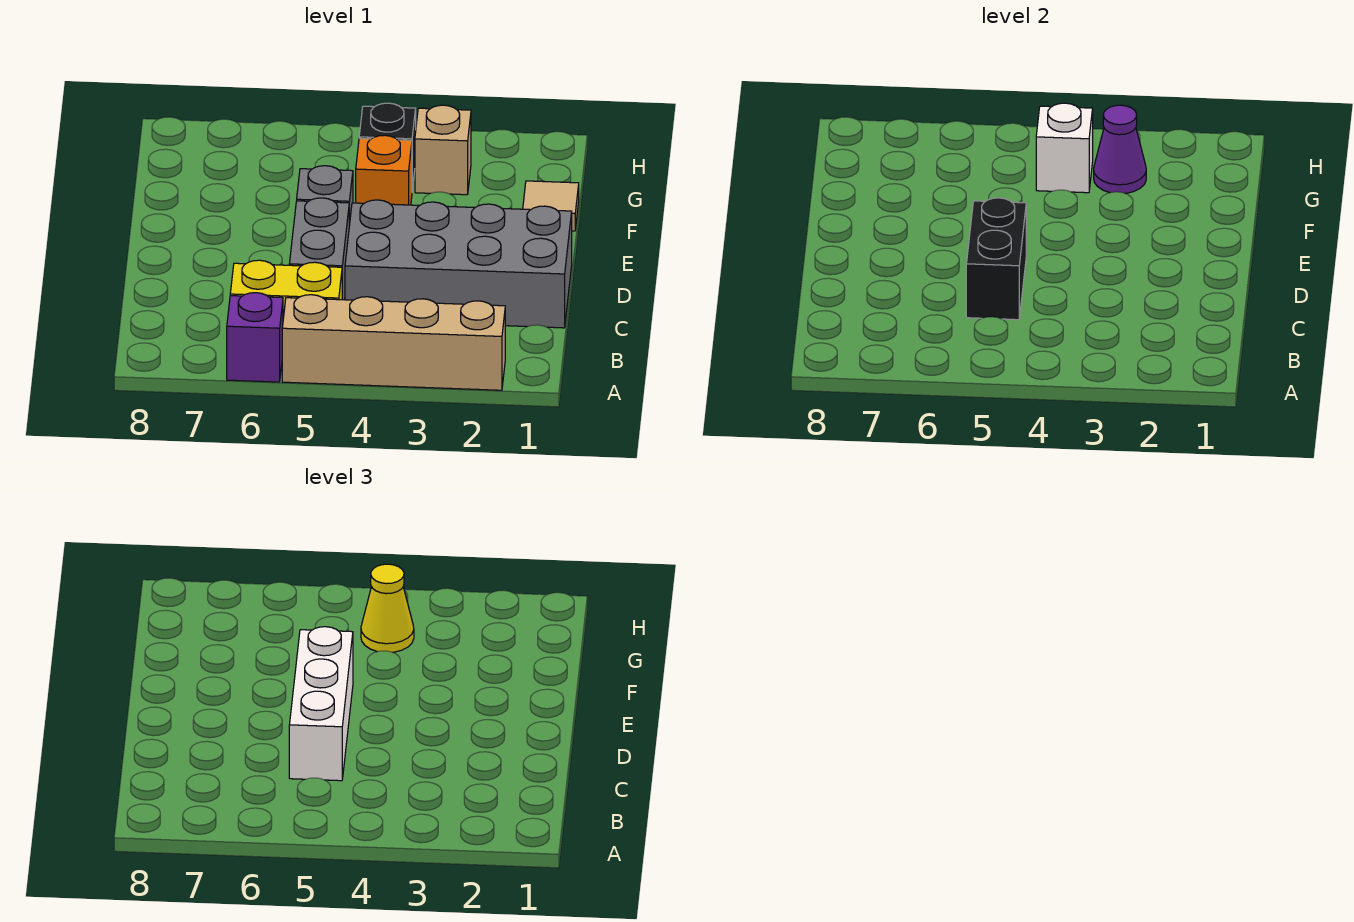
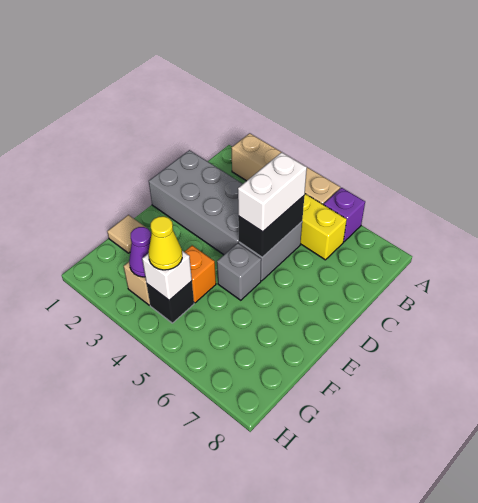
white 1x3 brick [289,627,353,781] -> white 1x2 brick [238,152,307,232]

